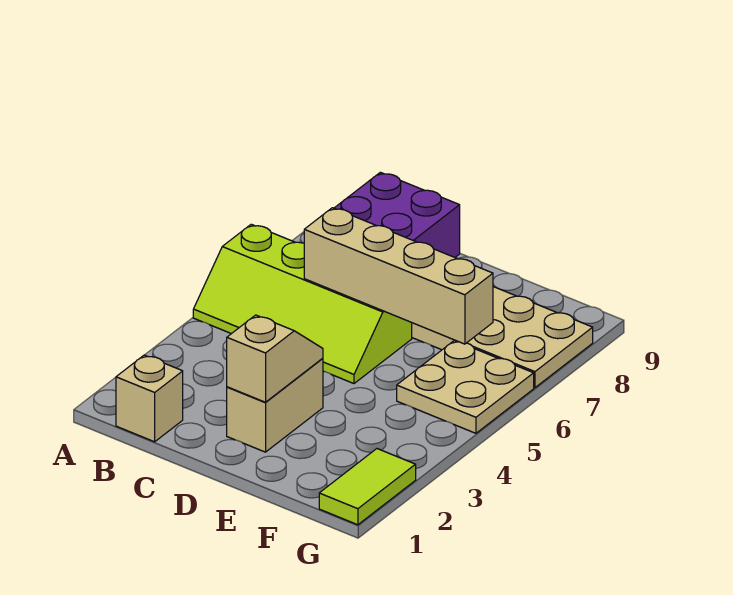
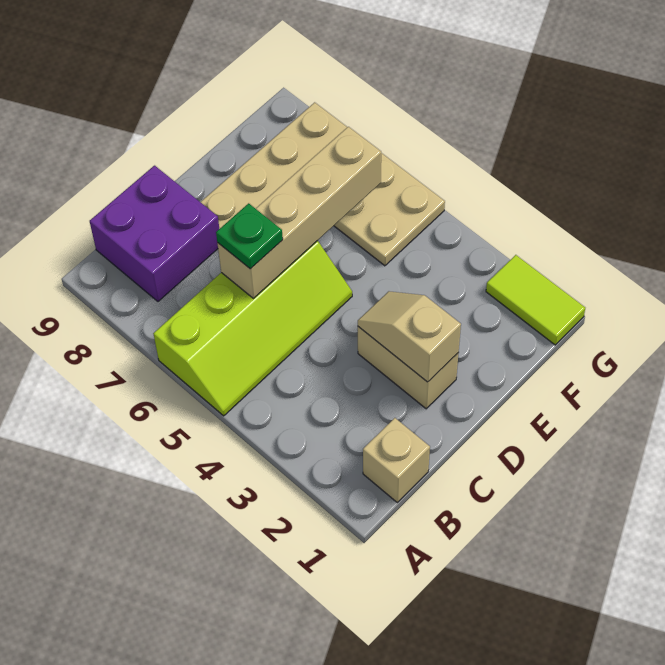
none -> green 1x1 plate [216,203,283,269]

